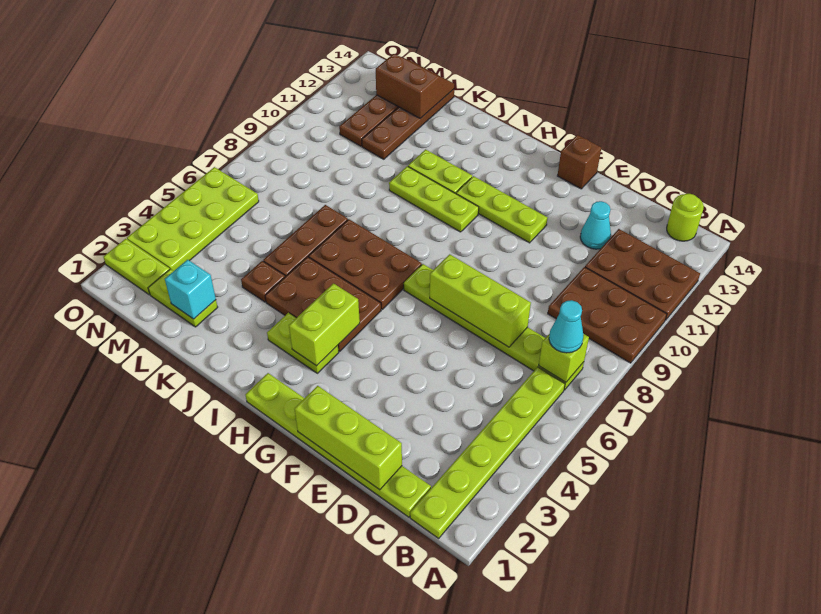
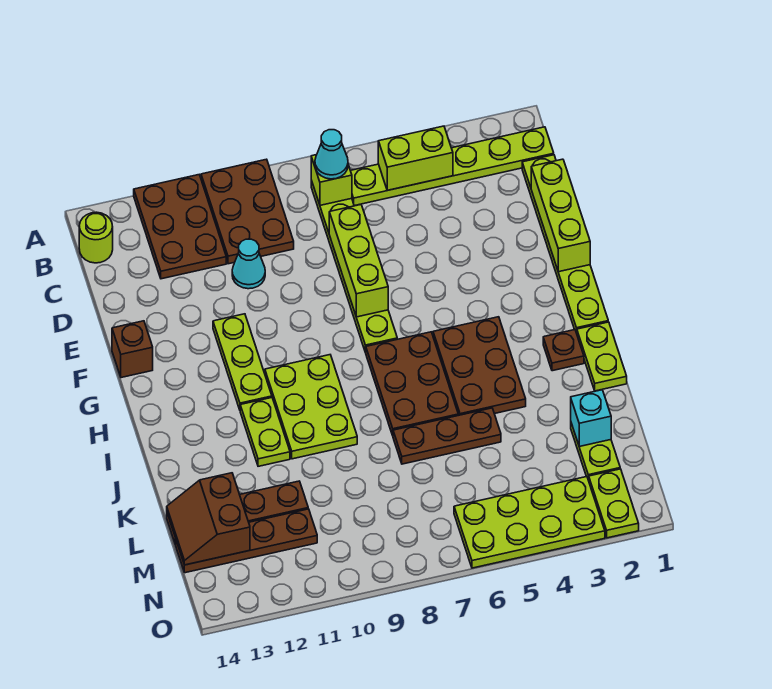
cyan 1x1 cone [580,201,611,249] -> cyan 1x1 cone moved to [232,239,265,289]
lime 1x2 plate [267,313,339,373] -> lime 1x2 plate moved to [577,322,627,391]
lime 1x2 brick [289,283,360,366] -> lime 1x2 brick moved to [378,126,453,190]
lime 1x3 plate [389,166,479,232] -> lime 2x3 plate [265,355,357,459]
brown 1x1 plate [241,261,285,302] -> brown 1x1 plate moved to [543,330,584,371]

